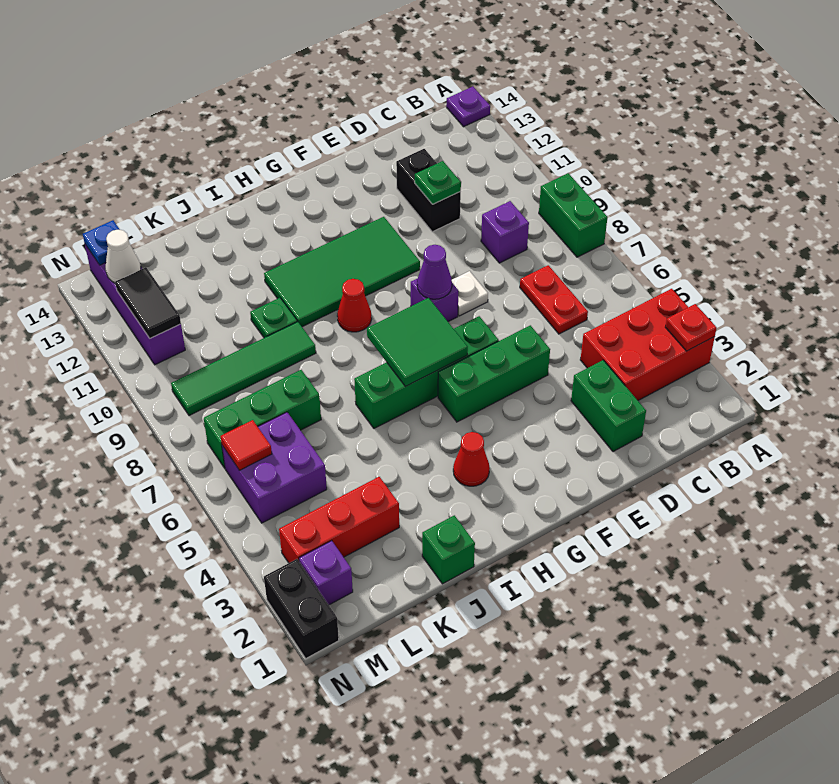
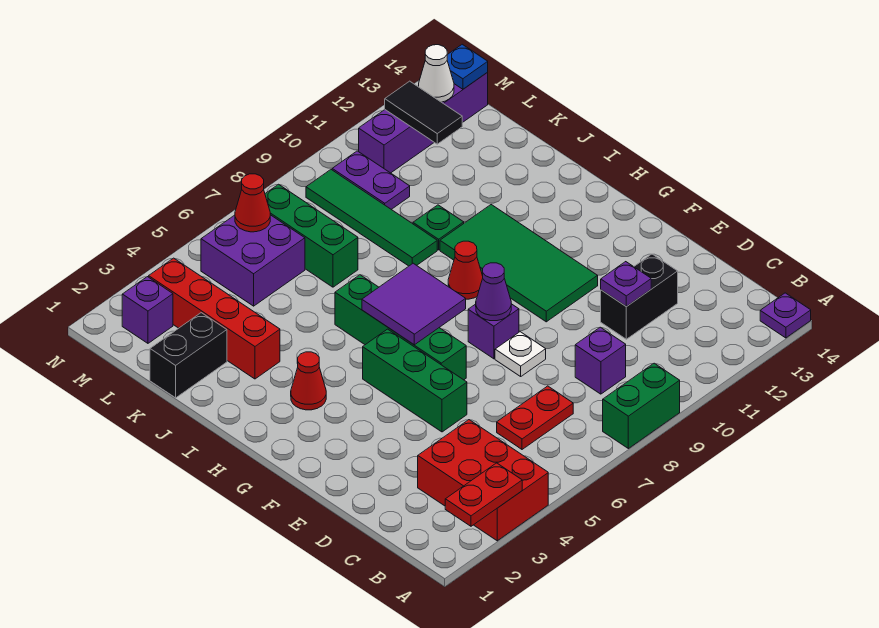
red 1x1 plate [665,304,716,351] -> red 1x2 plate [445,463,522,526]
green 1x2 brick [571,360,646,452] -> none
green 1x1 plate [415,161,461,204] -> purple 1x1 plate [601,262,651,307]
green 2x2 tile [367,298,468,387] -> purple 2x2 tile [362,263,466,345]
green 1x1 brick [422,515,475,584] -> none
red 1x3 brick [279,477,399,563] -> red 1x4 brick [149,258,280,379]
none -> purple 1x2 plate [332,151,410,209]
red 1x1 tile [221,420,272,470] -> red 1x1 cone [235,174,270,232]
black 1x2 tile [115,268,181,338] -> black 1x2 tile turned to [385,81,462,144]
black 1x2 brick [264,559,339,658] -> black 1x2 brick moved to [150,313,227,398]

